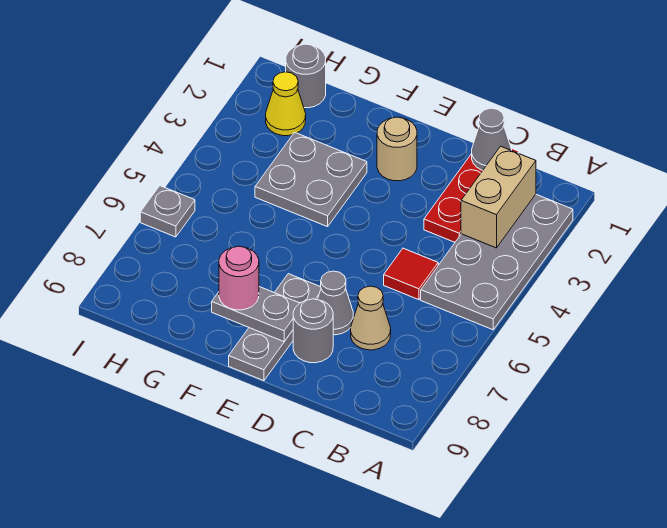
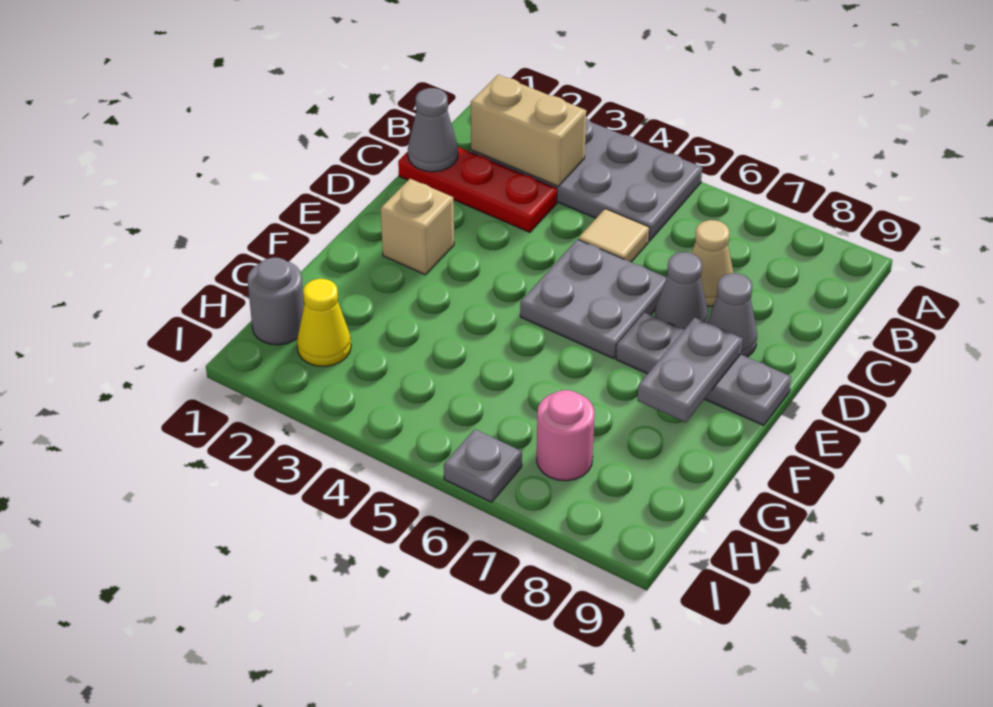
red 1x1 tile [384,248,438,300] -> tan 1x1 tile [578,209,649,262]
grey 1x1 round brick [293,299,333,363] -> grey 1x1 cone [707,273,757,357]
tan 1x1 round brick [377,117,417,181] -> tan 1x1 brick [381,179,454,275]
grey 2x2 plate [255,132,367,227] -> grey 2x2 plate moved to [520,239,666,359]
pink 1x1 round brick [219,246,259,310] -> pink 1x1 round brick moved to [537,390,594,481]

